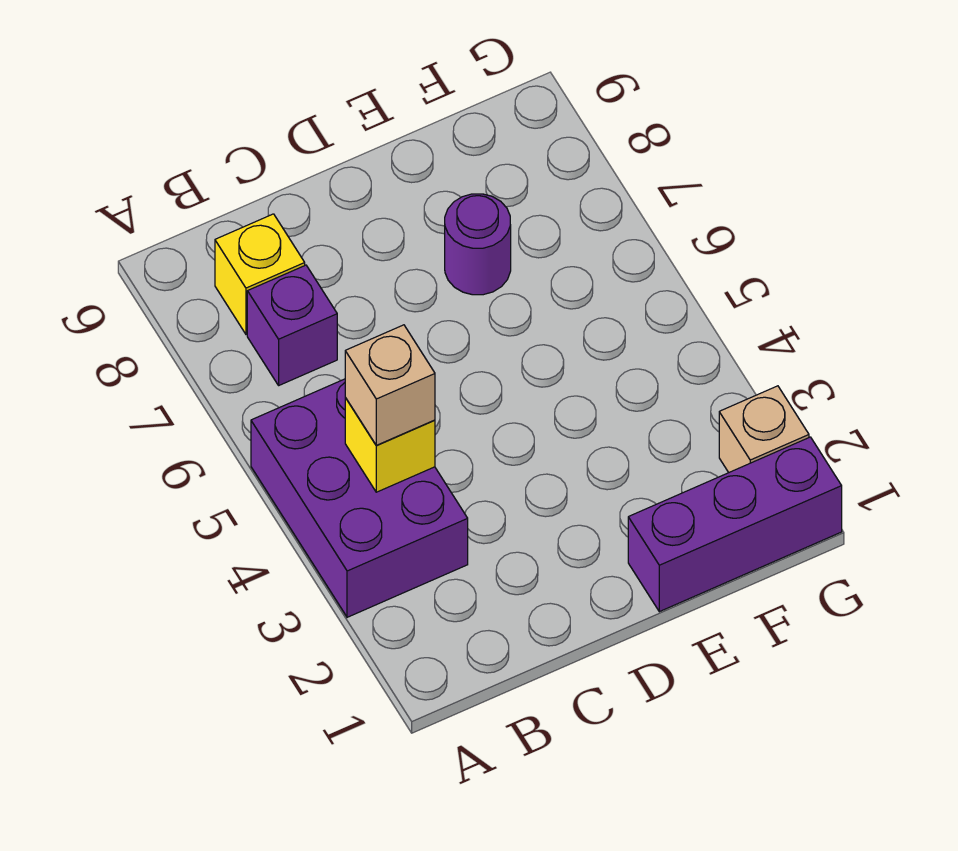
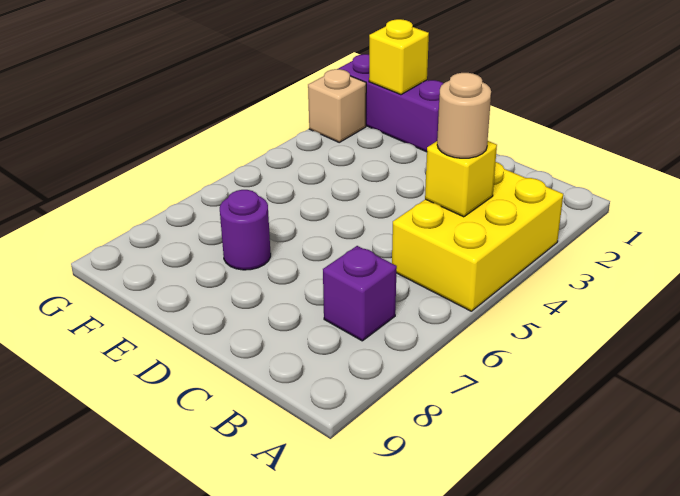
purple 2x3 brick [251,379,468,617] -> yellow 2x3 brick [392,162,563,311]
tan 1x1 brick [345,325,435,445] -> tan 1x1 round brick [437,73,491,158]
yellow 1x1 brick [215,214,305,334] -> yellow 1x1 brick moved to [369,19,429,95]

